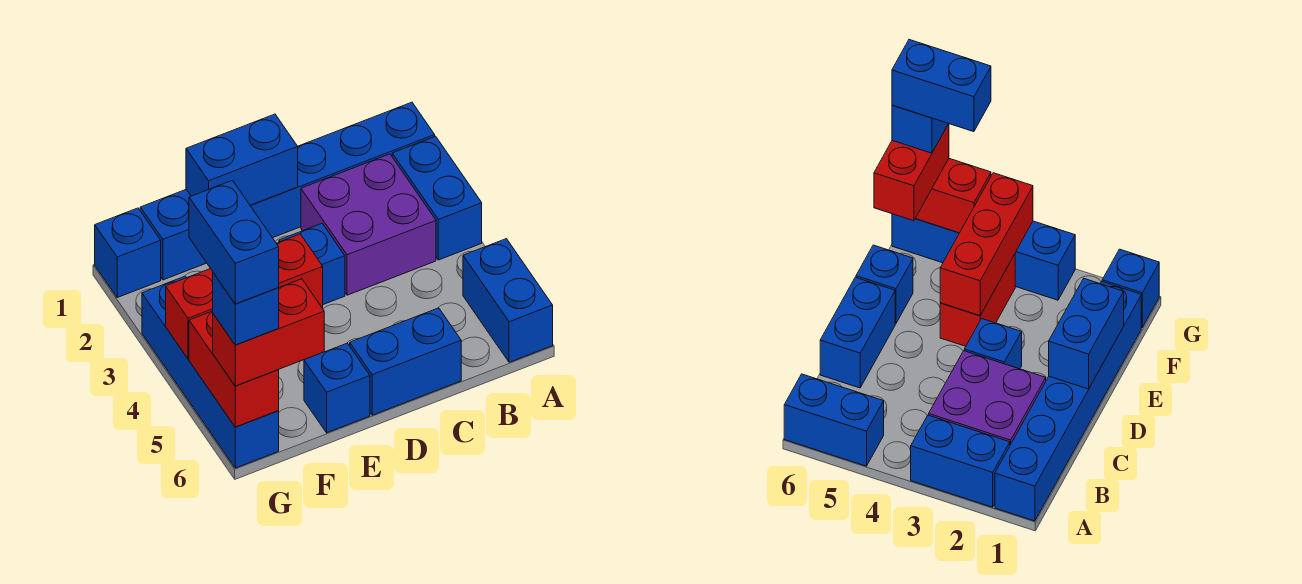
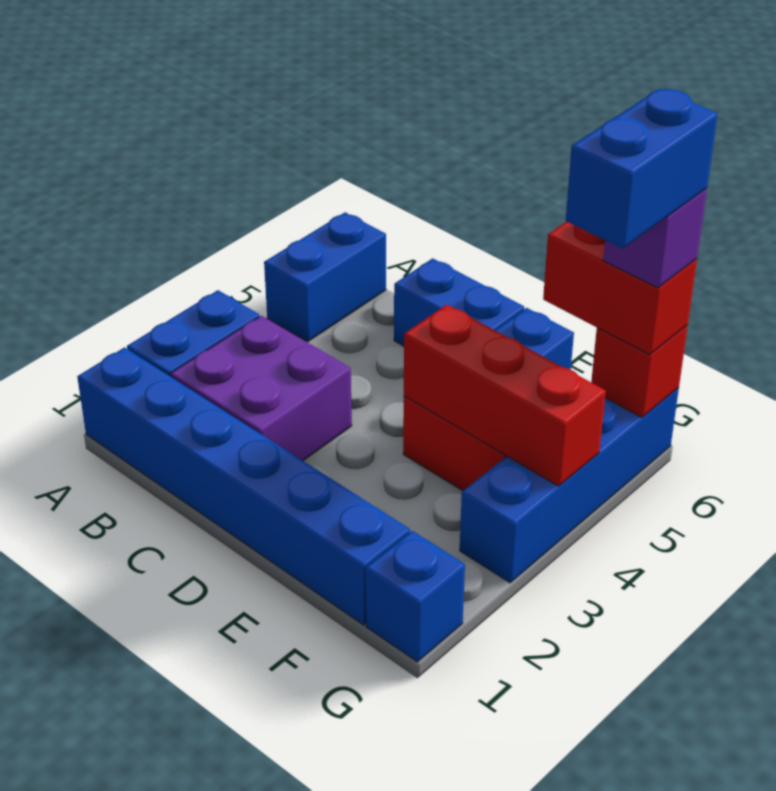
blue 1x2 brick [186,114,298,205] -> none
blue 1x1 brick [279,224,345,305] -> none
red 1x2 brick [189,311,279,427] -> red 1x1 brick [591,326,688,418]
blue 1x1 brick [213,273,279,345] -> purple 1x1 brick [603,188,707,288]

